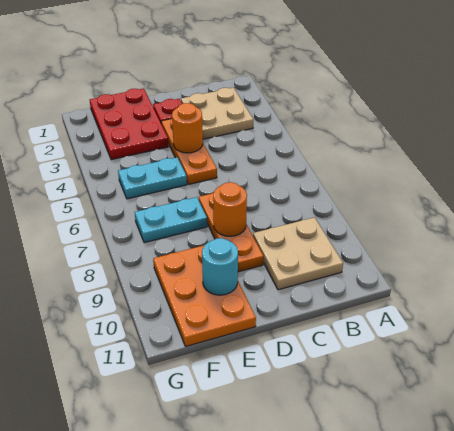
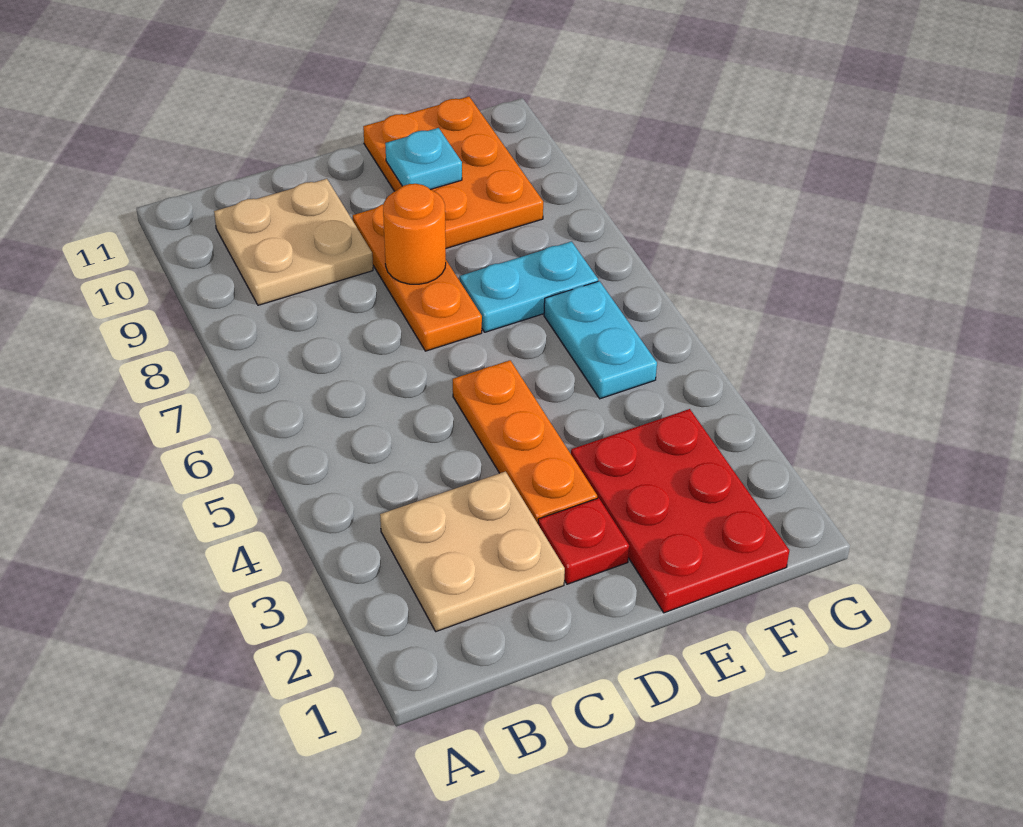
orange 1x1 round brick [172,103,203,153] -> none
cyan 1x2 plate [118,157,187,199] -> cyan 1x2 plate turned to [544,281,657,399]
cyan 1x1 round brick [202,238,238,295] -> cyan 1x1 plate [385,128,462,190]

